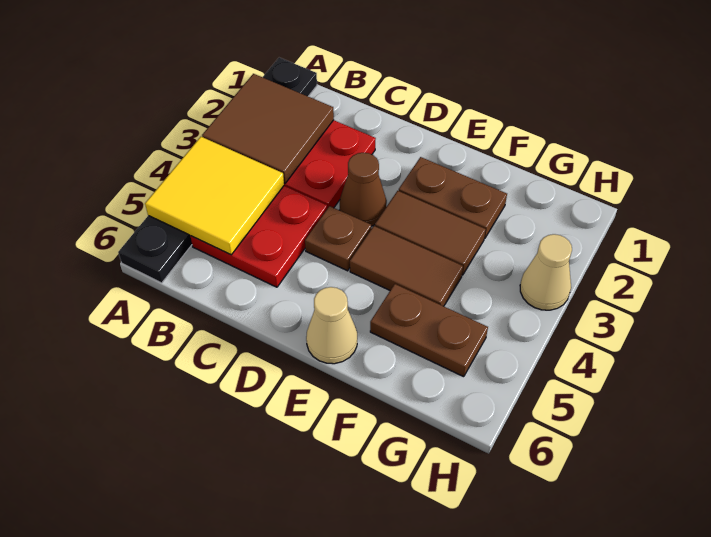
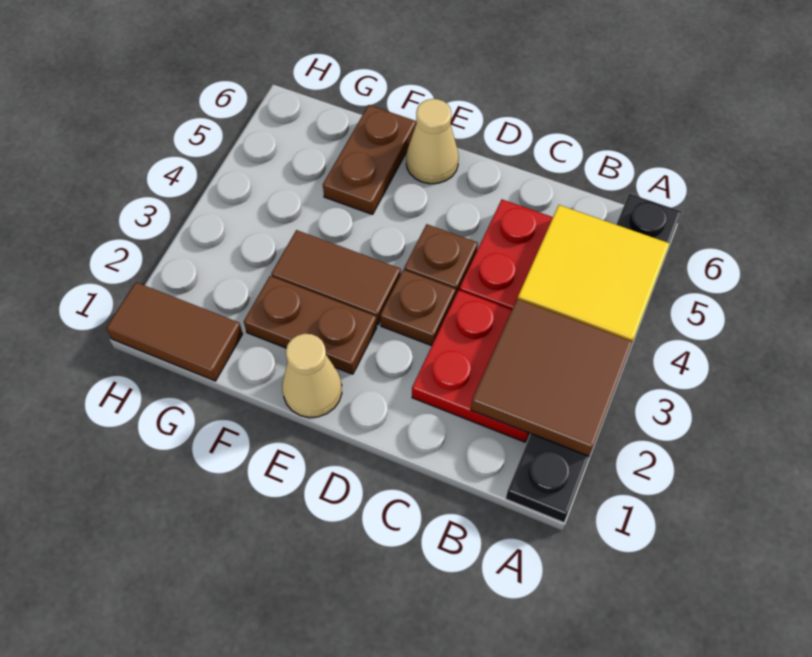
brown 1x1 cone [340,153,387,226] -> brown 1x1 plate [380,270,456,346]
brown 1x2 tile [350,226,463,306] -> brown 1x2 tile moved to [106,282,243,381]
brown 1x2 plate [370,284,488,377] -> brown 1x2 plate turned to [323,105,416,215]
tan 1x1 cone [520,234,572,310] -> tan 1x1 cone moved to [282,334,342,418]

